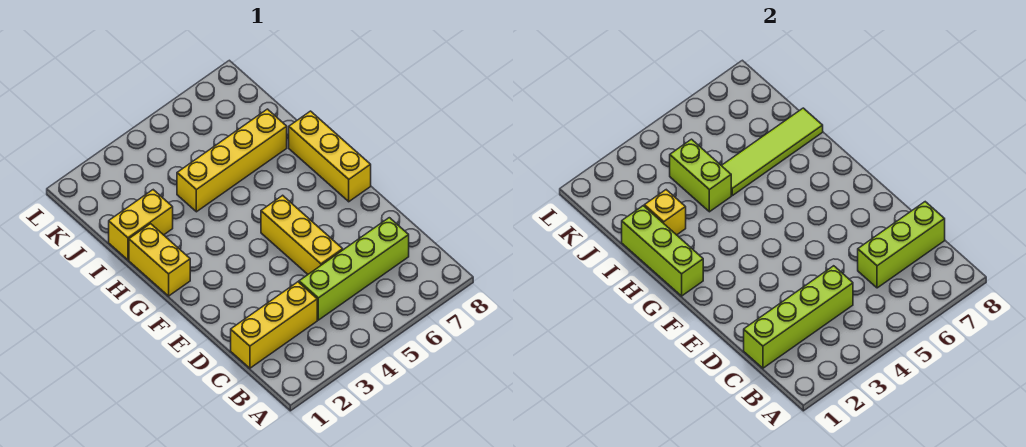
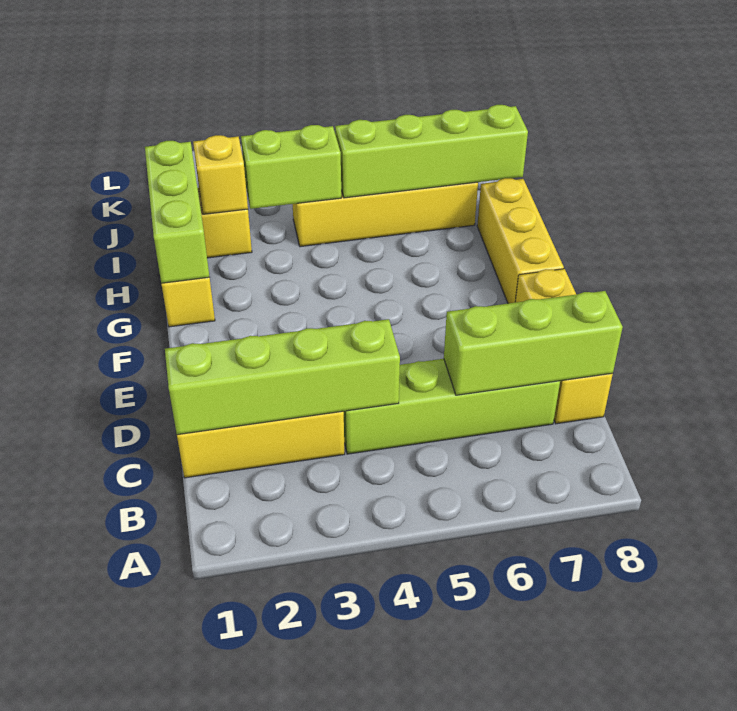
yellow 1x3 brick [261,195,343,274] -> yellow 1x3 brick moved to [515,269,613,424]
lime 1x2 brick [670,139,731,212] -> lime 1x2 brick turned to [241,125,341,209]
lime 1x4 tile [722,108,823,196] -> lime 1x4 brick [335,105,528,198]

